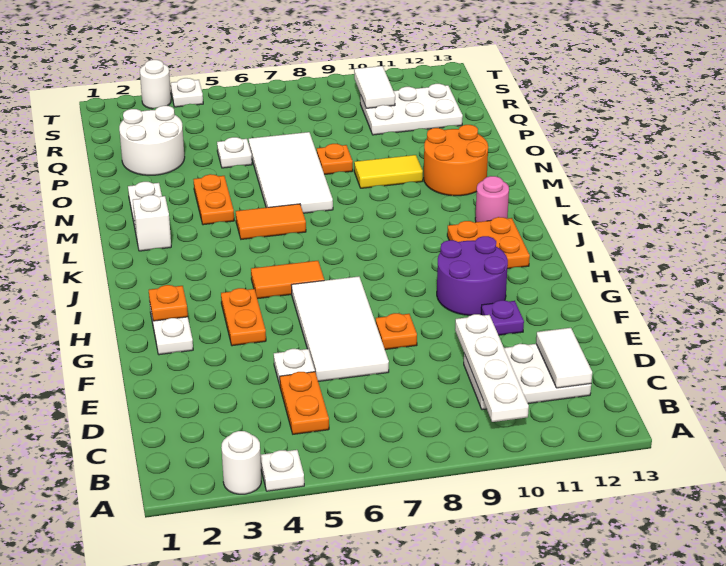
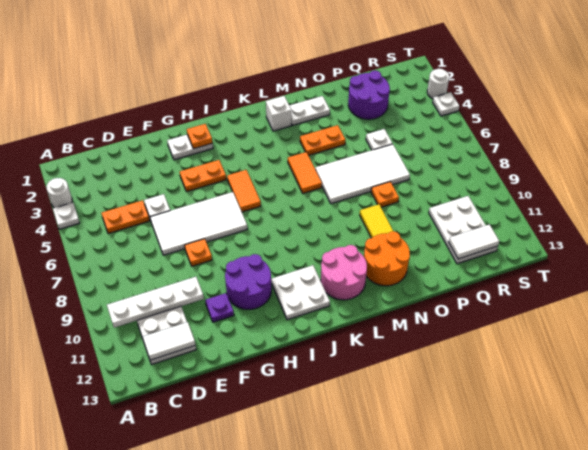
orange 2x2 plate [447,217,530,269] -> white 2x2 plate [271,265,330,320]
pink 1x1 round brick [475,176,509,222] -> pink 2x2 round brick [321,245,367,300]
white 2x2 round brick [119,106,185,175] -> purple 2x2 round brick [348,70,390,119]
white 1x2 tile [354,66,395,108] -> white 1x2 tile moved to [449,225,499,259]

